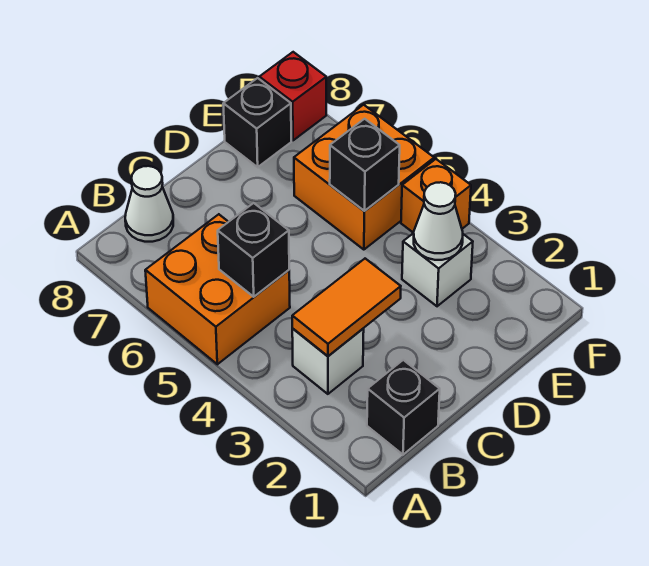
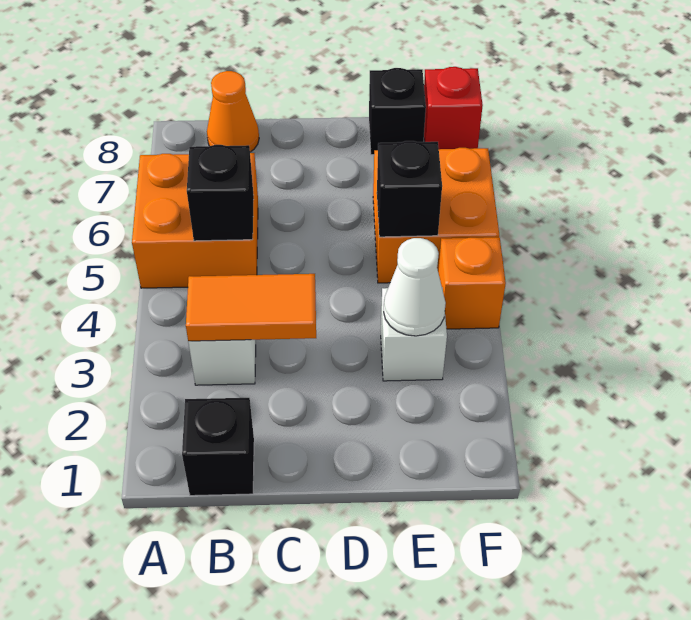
white 1x1 cone [125,166,173,242] -> orange 1x1 cone [207,71,259,152]

